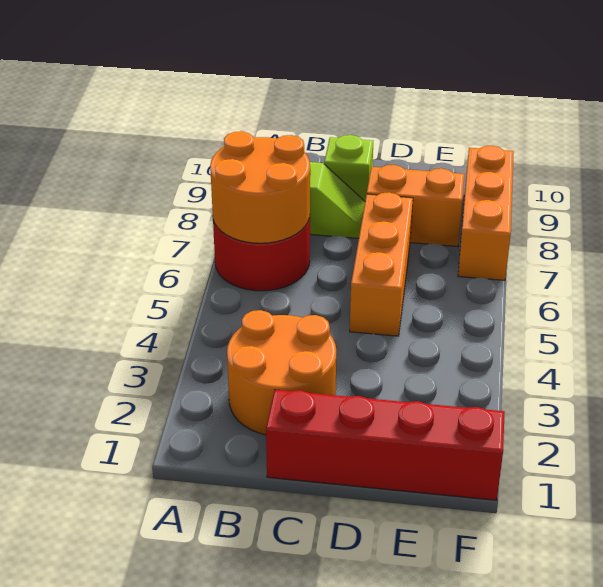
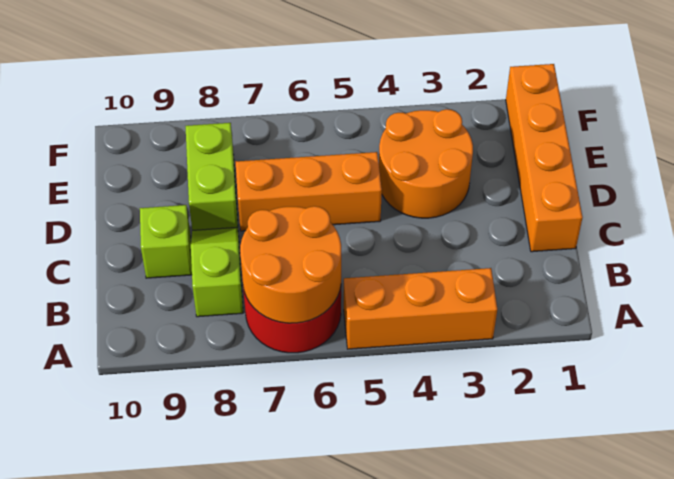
orange 2x2 round brick [227,310,336,435] -> orange 2x2 round brick moved to [379,109,473,218]
red 1x4 brick [266,390,505,500] -> orange 1x4 brick [506,64,583,252]
orange 1x2 brick [367,165,464,247] -> lime 1x2 brick [186,123,238,230]
orange 1x3 brick [458,145,514,280] -> orange 1x3 brick moved to [344,268,497,349]

